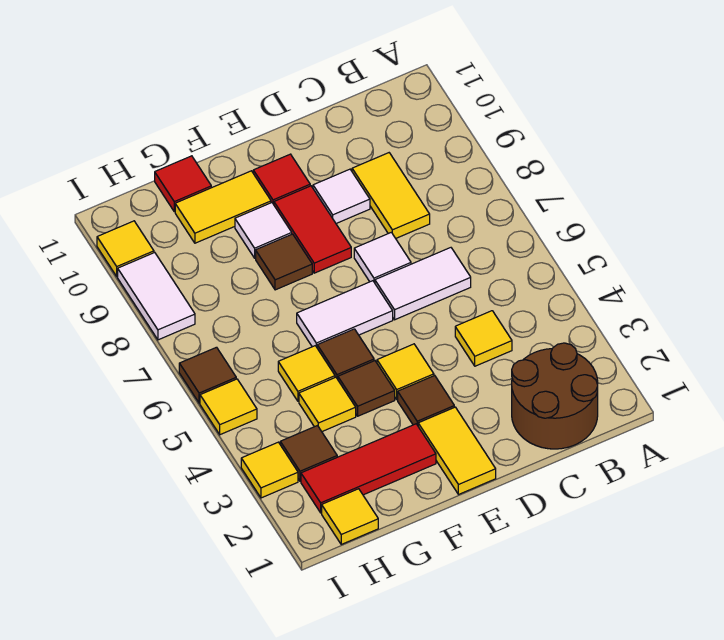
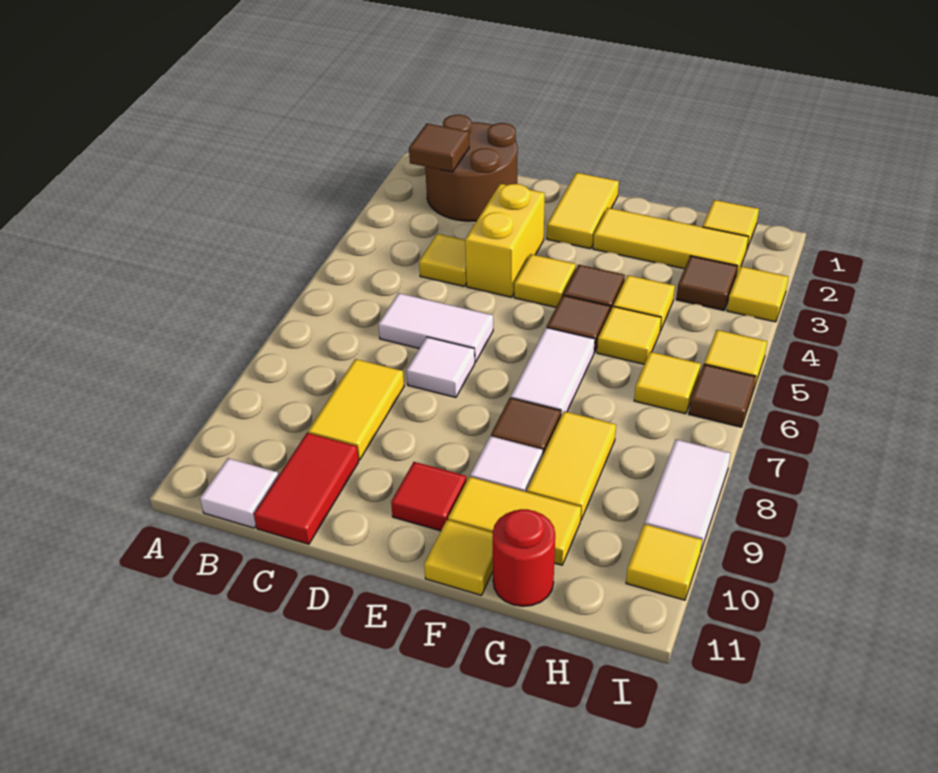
none -> yellow 1x2 brick [465,184,545,297]
white 1x1 tile [313,169,370,223] -> white 1x1 tile moved to [200,458,279,528]
brown 1x1 tile [398,376,454,425] -> brown 1x1 tile moved to [409,124,469,172]
white 1x2 tile [297,281,393,347] -> white 1x2 tile turned to [511,327,595,416]
red 1x2 tile [274,186,351,273] -> red 1x2 tile moved to [254,433,359,544]
red 1x3 tile [301,424,436,513] -> yellow 1x3 tile [593,208,749,275]
none -> yellow 1x1 tile [424,520,493,595]
none -> yellow 1x2 tile [527,411,616,520]
red 1x1 tile [155,156,211,212] -> red 1x1 round brick [492,509,555,606]
none -> yellow 1x1 tile [634,352,701,414]

